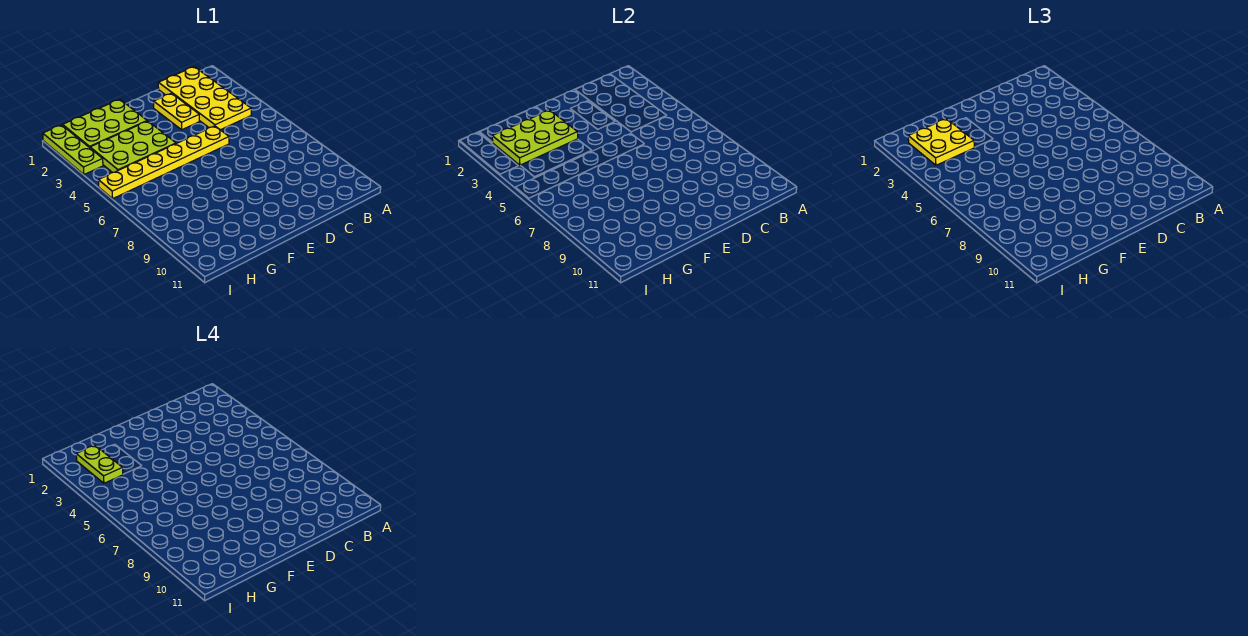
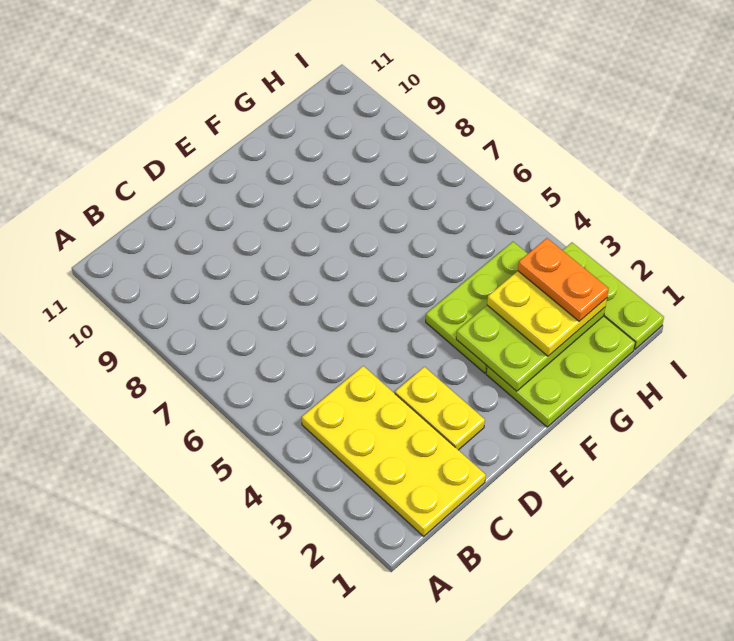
yellow 1x6 plate [98,126,229,198] -> none
lime 1x2 plate [76,445,123,483] -> orange 1x2 plate [518,238,609,321]

